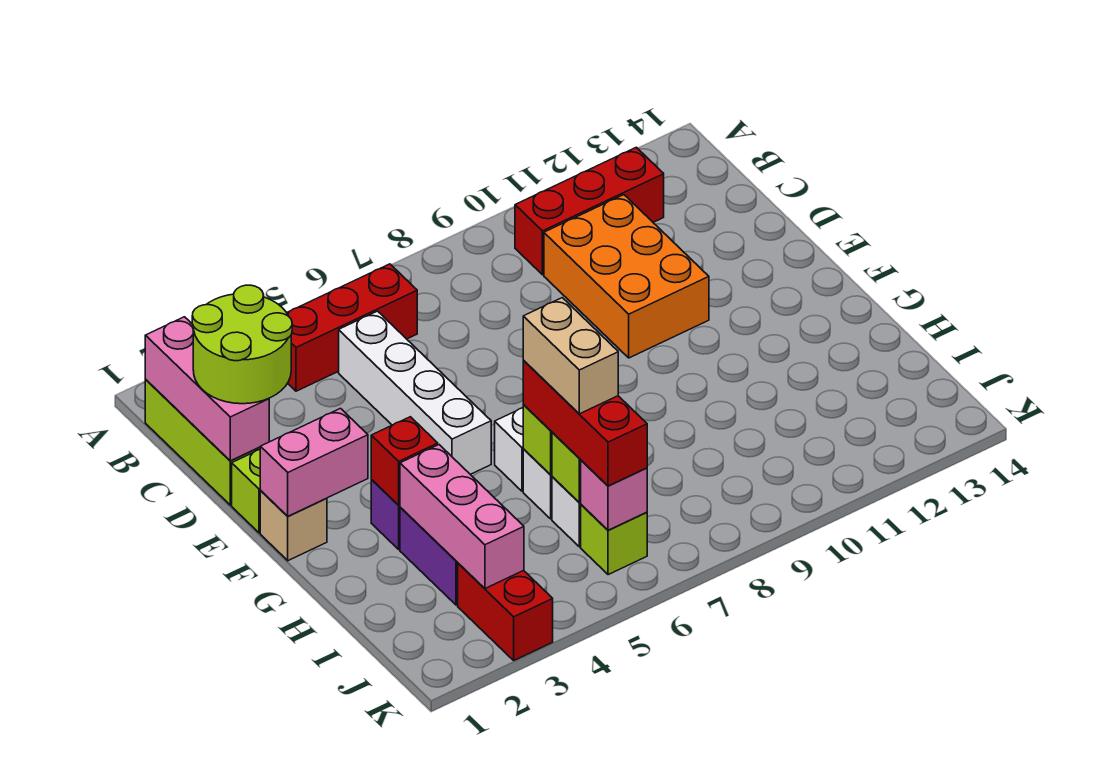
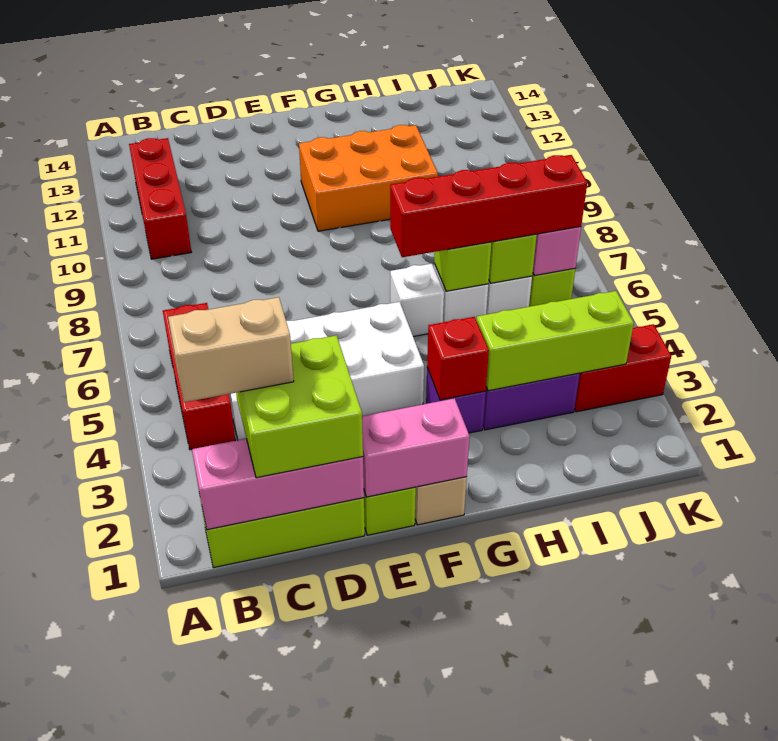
lime 2x2 round brick [192,285,292,404] -> lime 2x2 brick [236,335,363,478]
white 1x4 brick [339,311,491,474] -> white 2x4 brick [229,302,424,440]
orange 2x3 brick [544,195,709,358] -> orange 2x3 brick moved to [299,125,438,231]
pink 1x2 brick [260,409,368,516] -> pink 1x2 brick turned to [362,398,470,497]
pink 1x3 brick [400,445,524,588] -> lime 1x3 brick [477,291,634,391]
red 1x3 brick [523,361,647,486] -> red 1x4 brick [390,155,587,257]
tan 1x2 brick [523,298,618,414] -> tan 1x2 brick moved to [168,297,294,402]

